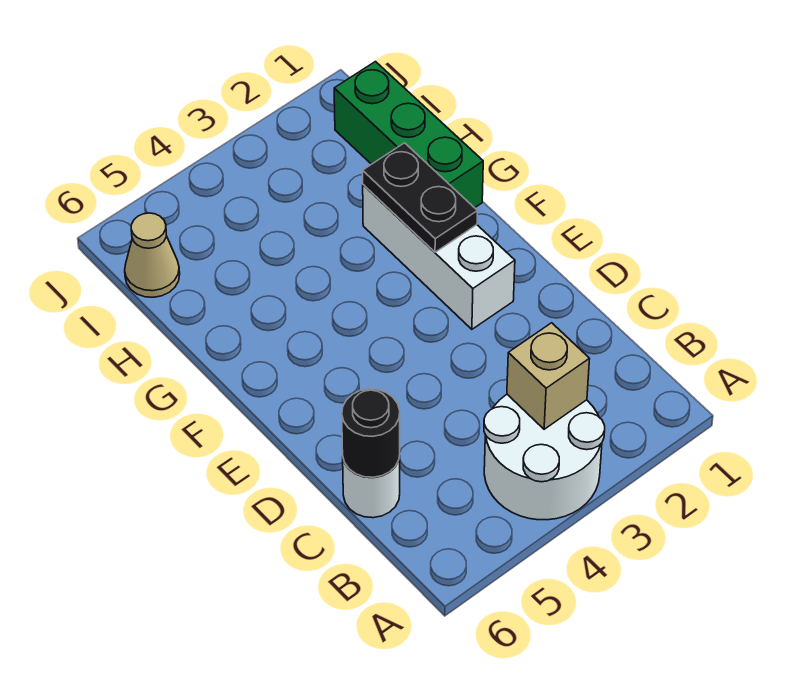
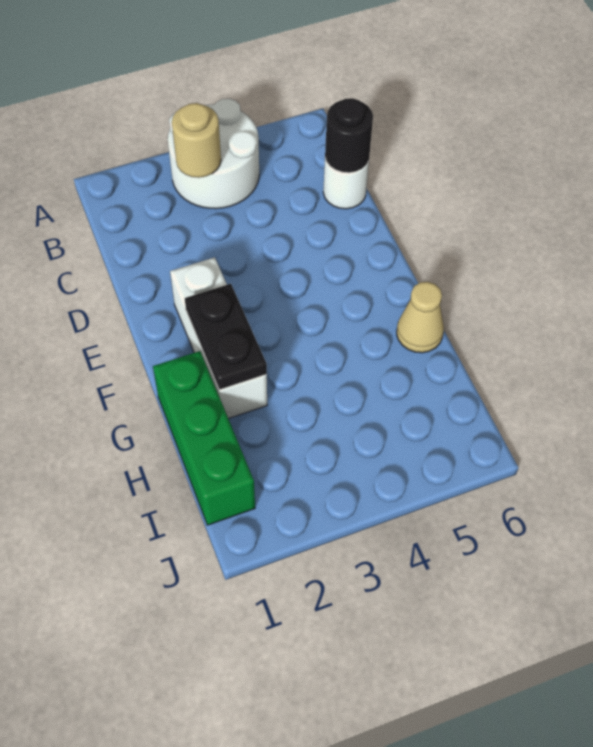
tan 1x1 brick [507,323,589,429] -> tan 1x1 round brick [172,103,221,178]
tan 1x1 cone [125,213,180,297] -> tan 1x1 cone moved to [397,282,444,353]

